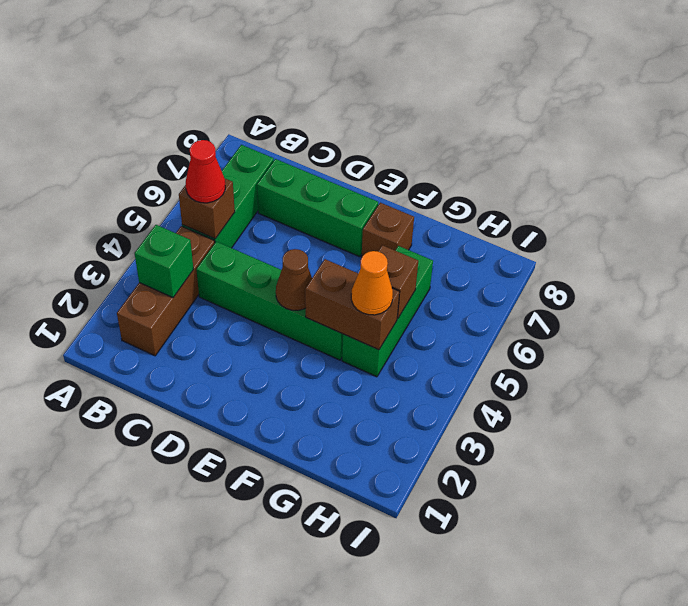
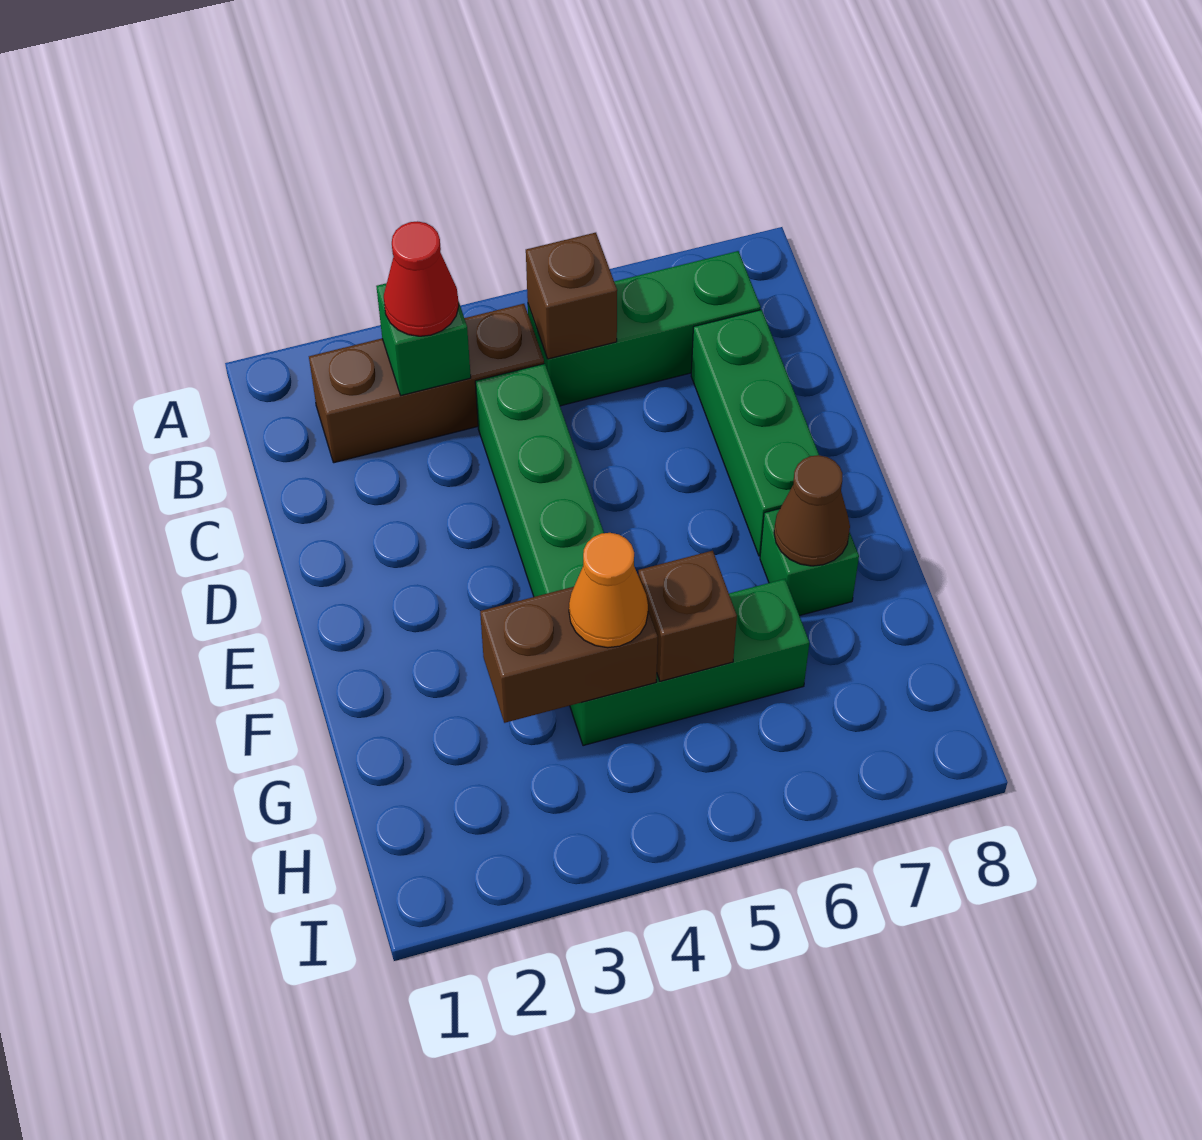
red 1x1 cone [186,140,225,203] -> red 1x1 cone moved to [384,221,459,336]
brown 1x1 cone [276,249,312,310] -> brown 1x1 cone moved to [774,455,850,566]
brown 1x2 brick [305,259,399,350] -> brown 1x2 brick turned to [480,587,658,723]
brown 1x1 brick [362,202,414,256] -> green 1x1 brick [760,509,859,616]

